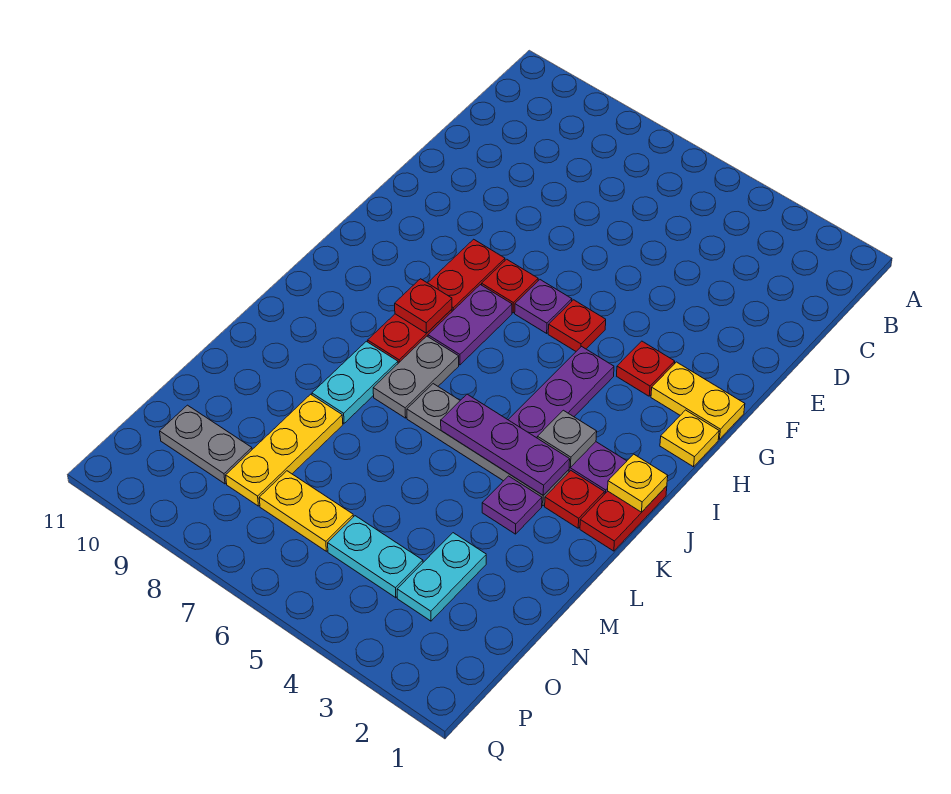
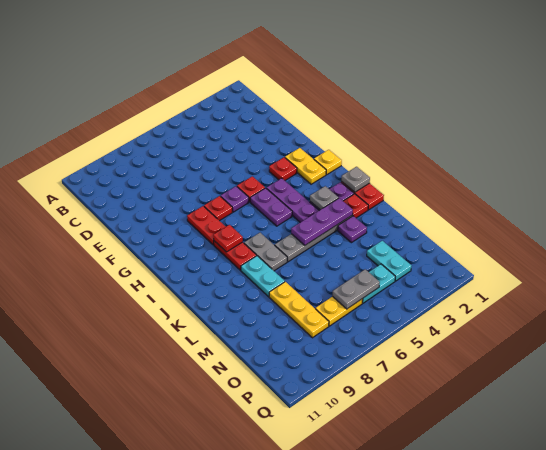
yellow 1x2 plate [651,362,745,439] -> yellow 1x2 plate turned to [285,148,326,184]
purple 1x2 plate [428,285,512,365] -> purple 1x2 plate moved to [250,188,292,226]
yellow 1x1 plate [608,454,668,512] -> grey 1x1 plate [342,167,370,192]
grey 1x2 plate [160,405,252,484] -> grey 1x2 plate moved to [332,269,380,309]

